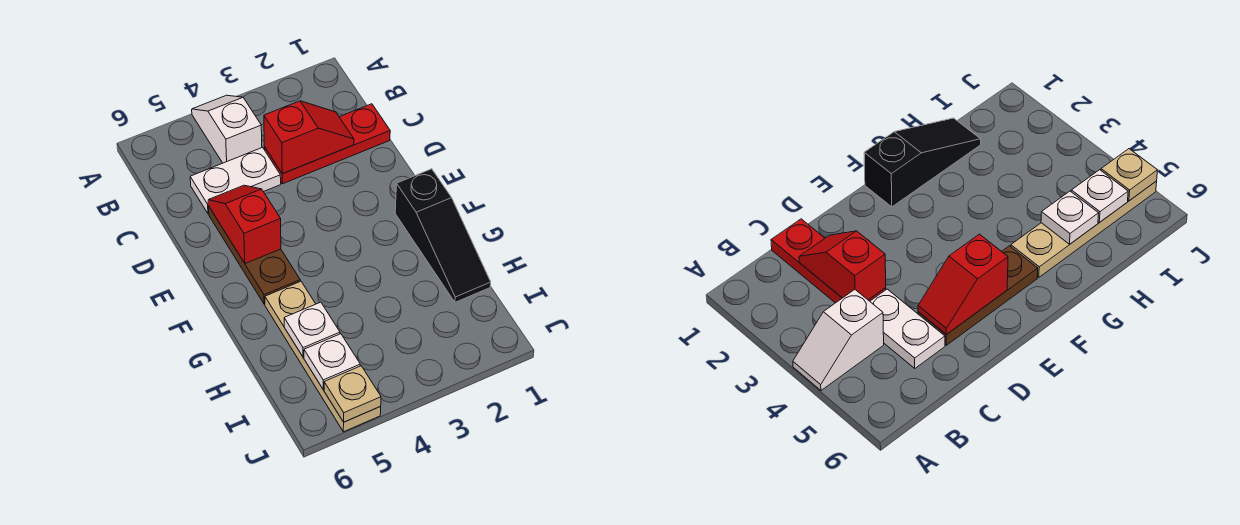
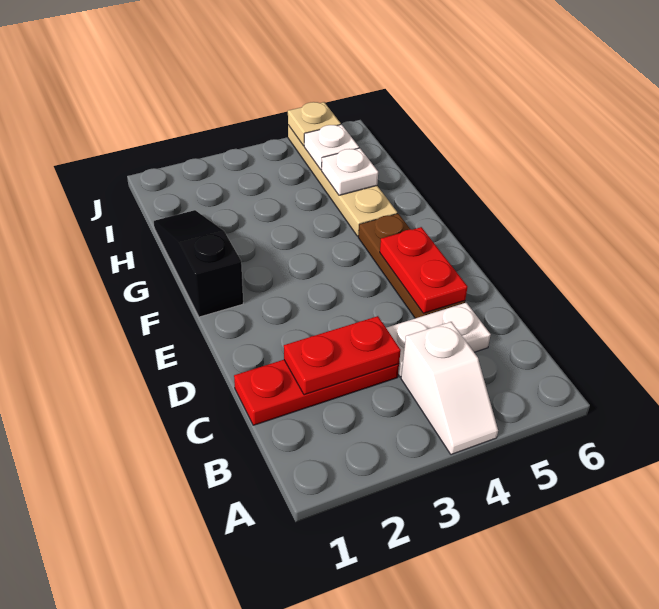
red 1x2 slope [264,101,354,174] -> red 1x2 plate [284,316,401,395]
red 1x2 slope [208,185,281,264] -> red 1x2 plate [380,227,467,314]

